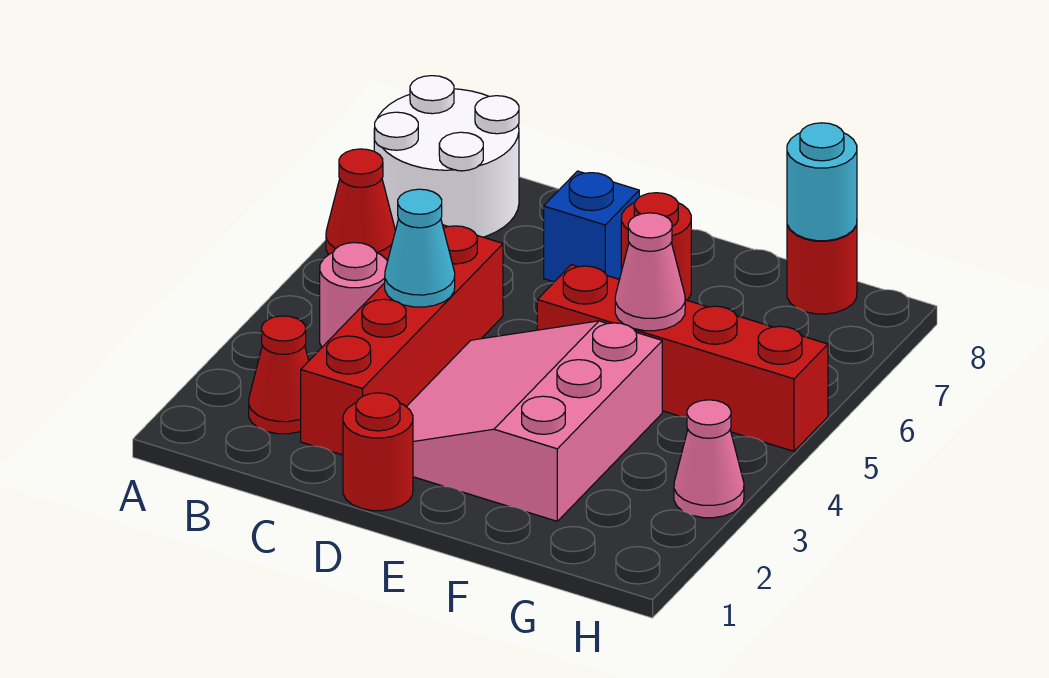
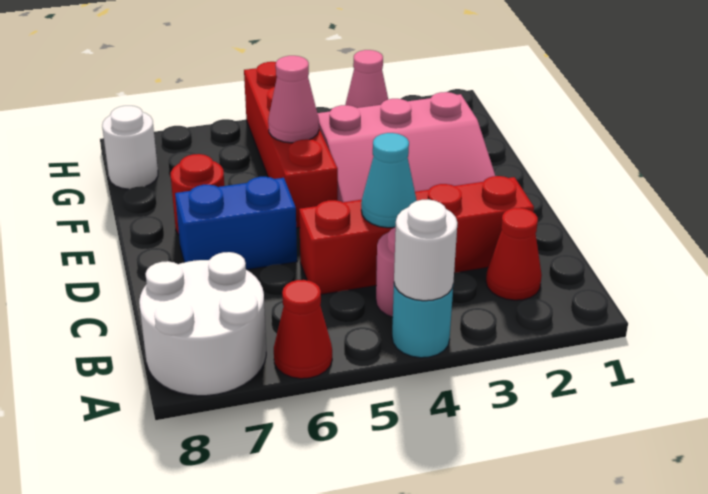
none -> white 1x1 round brick [394,199,457,301]
red 1x1 round brick [343,393,413,511] -> none
blue 1x1 brick [544,171,639,282] -> blue 1x2 brick [175,177,297,270]
red 1x1 round brick [787,225,857,314] -> white 1x1 round brick [102,106,158,189]
cyan 1x1 round brick [787,123,857,241] -> cyan 1x1 round brick moved to [392,284,453,358]

